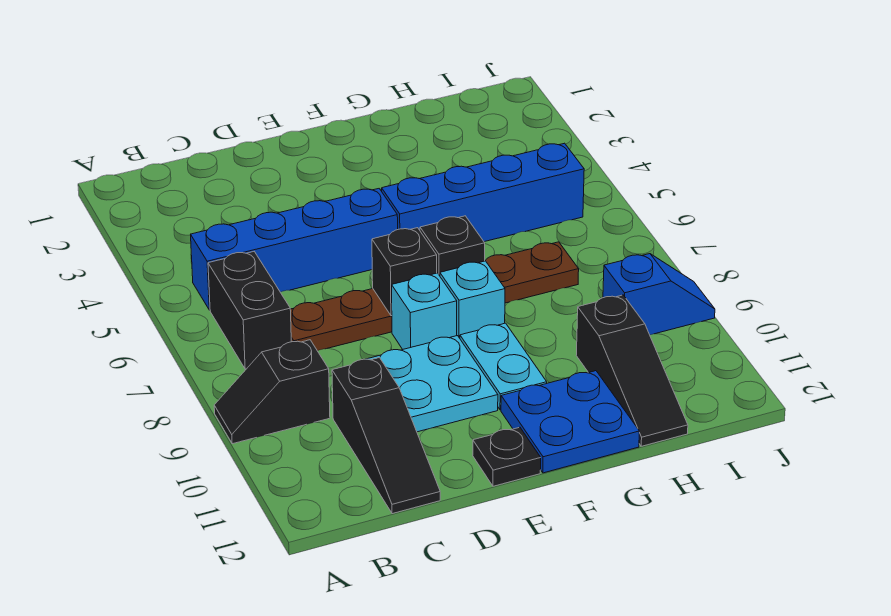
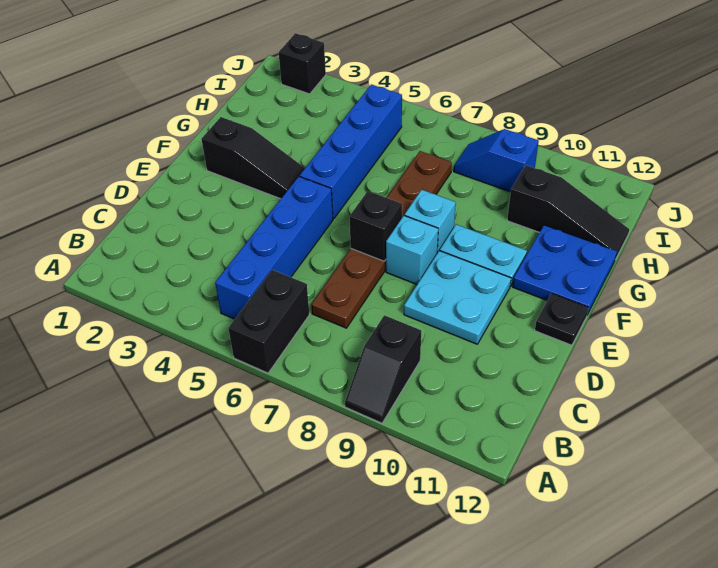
black 1x2 brick [208,252,291,369] -> black 1x2 brick turned to [228,270,309,373]
black 1x3 slope [332,358,440,514] -> black 1x3 slope moved to [202,117,305,199]
black 1x1 brick [420,216,485,276] -> black 1x1 brick moved to [279,33,326,94]
blue 1x2 slope [603,254,715,335] -> blue 1x2 slope turned to [454,129,539,192]

